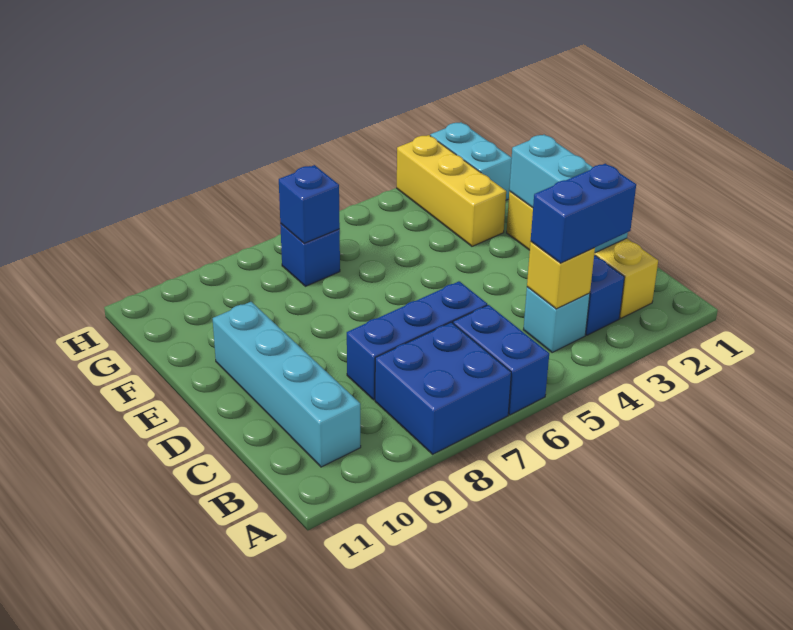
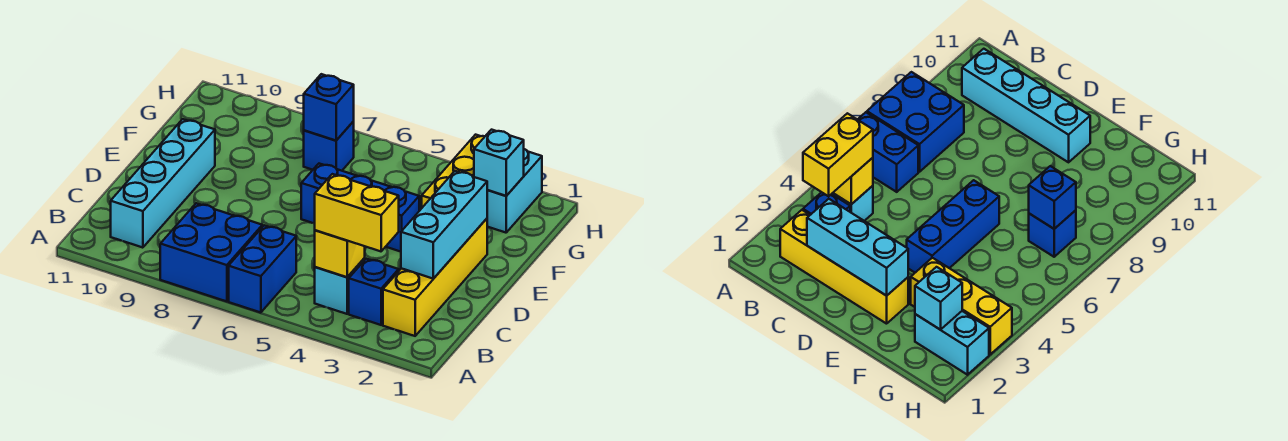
blue 1x2 brick [531,164,636,263] -> yellow 1x2 brick [315,174,399,251]
blue 1x3 brick [347,281,487,400] -> blue 1x3 brick moved to [301,164,419,252]
none -> cyan 1x1 brick [474,130,524,196]

